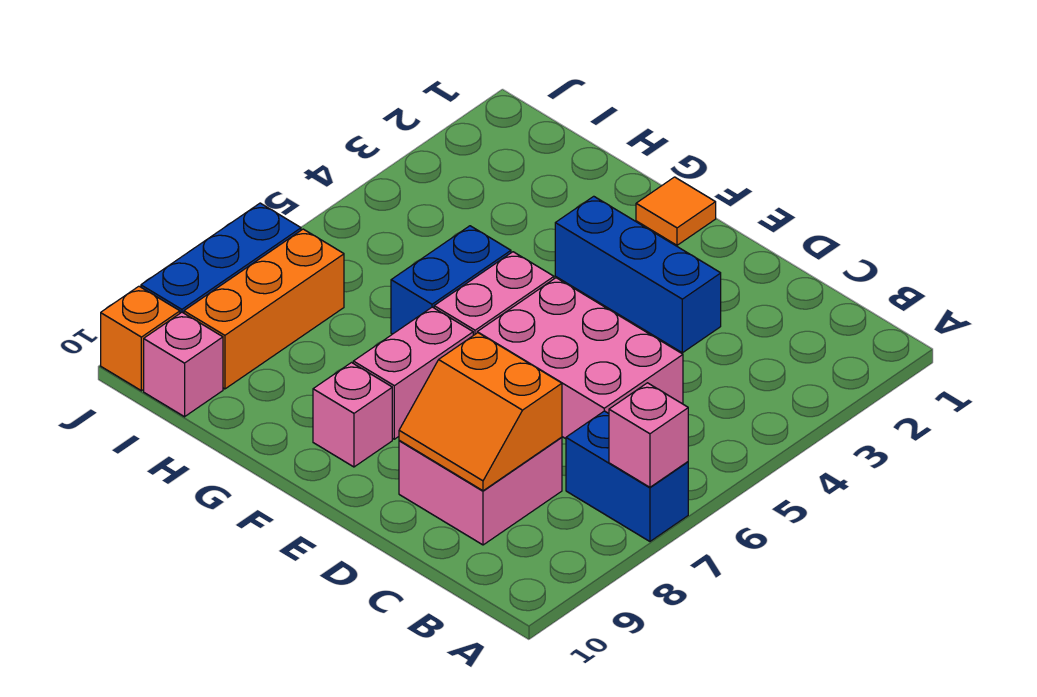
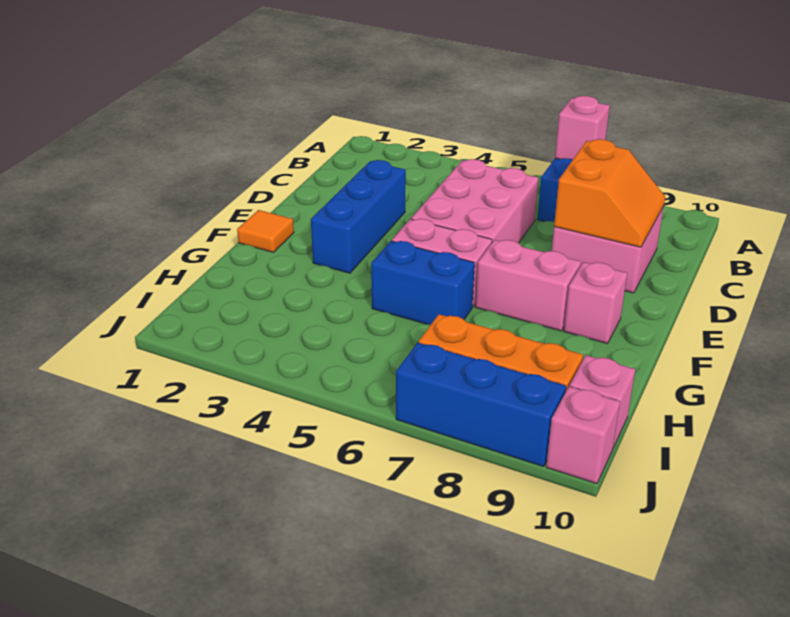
orange 1x1 brick [101,286,180,391] -> pink 1x1 brick [546,386,620,484]

